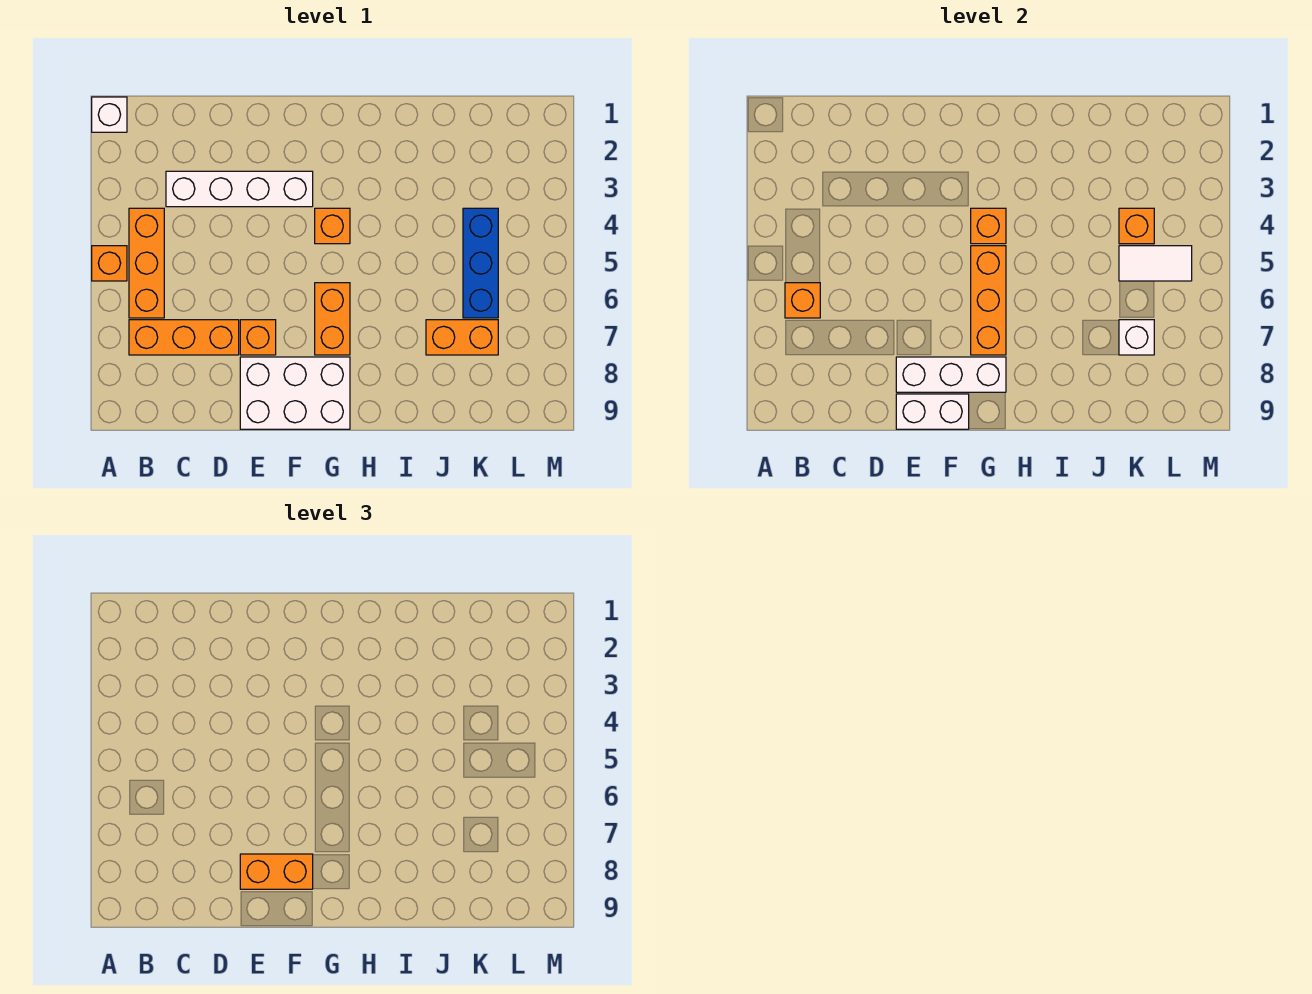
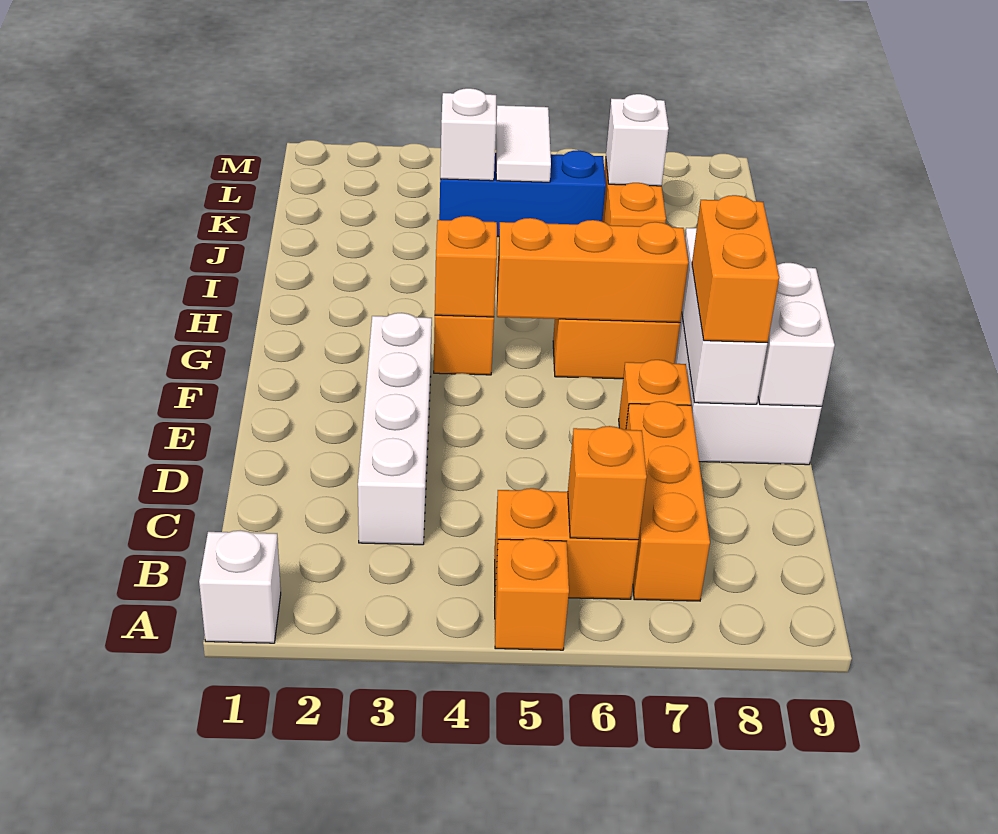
orange 1x3 brick [129,208,164,318] -> orange 1x2 brick [495,488,638,599]
orange 1x1 brick [1119,208,1154,244] -> white 1x1 brick [440,88,496,181]

